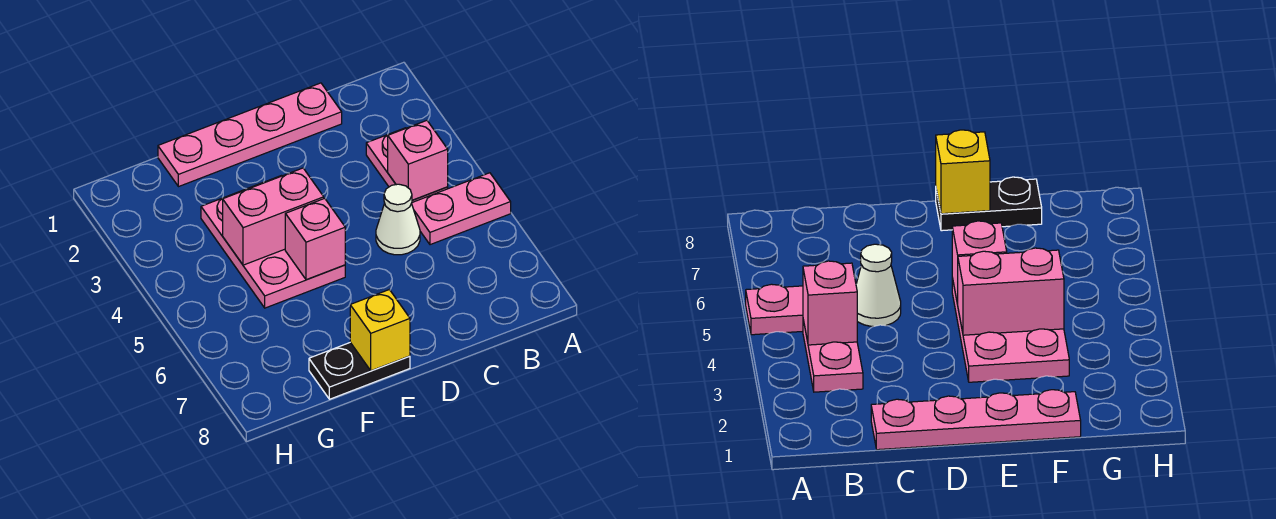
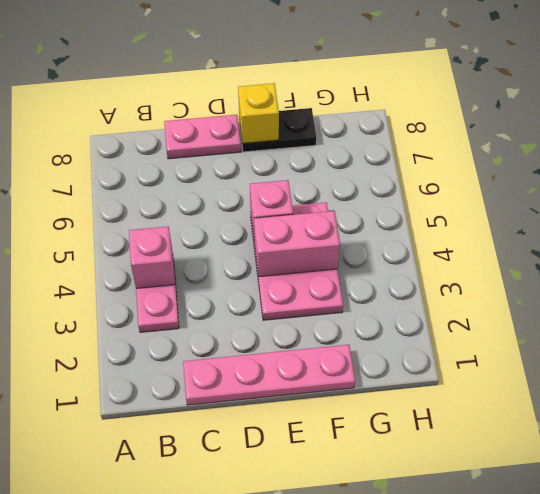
pink 1x2 plate [412,173,511,245] -> pink 1x2 plate moved to [164,115,241,159]
white 1x1 cone [376,184,420,255] -> none

